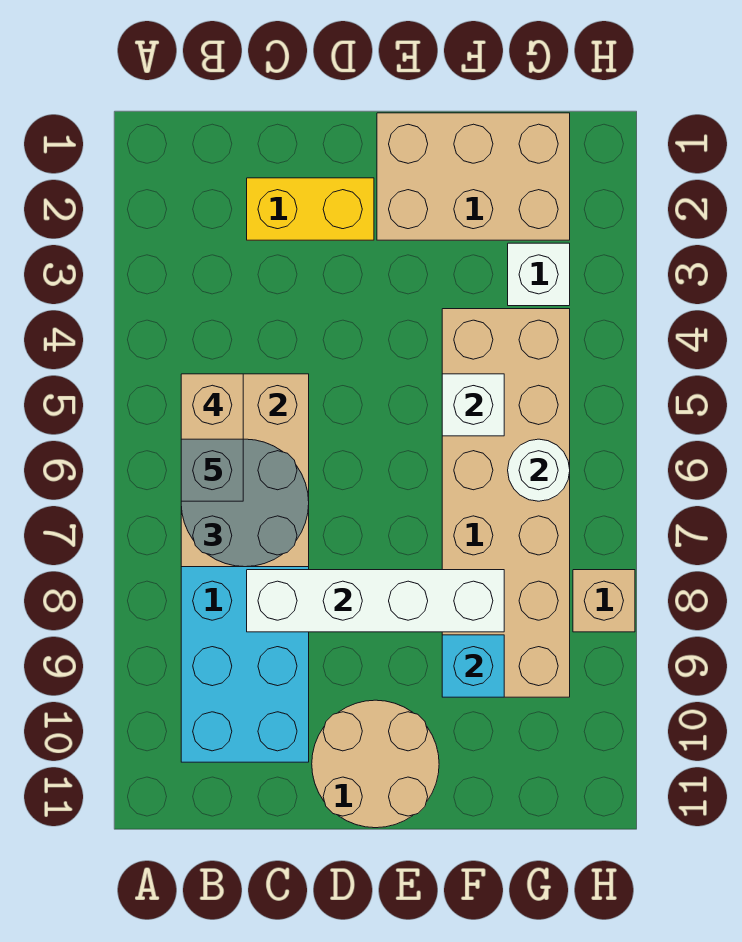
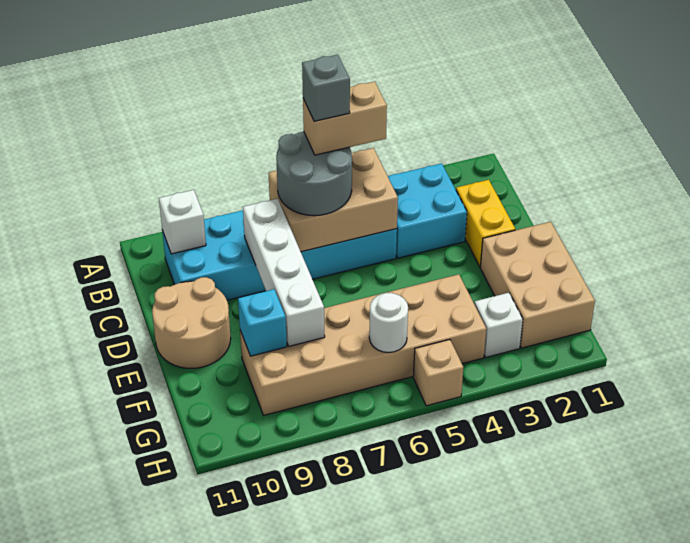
none -> cyan 2x2 brick [388,163,467,258]
white 1x1 brick [442,374,504,436] -> white 1x1 brick moved to [159,190,206,254]
tan 1x1 brick [573,570,635,632] -> tan 1x1 brick moved to [413,340,463,406]

